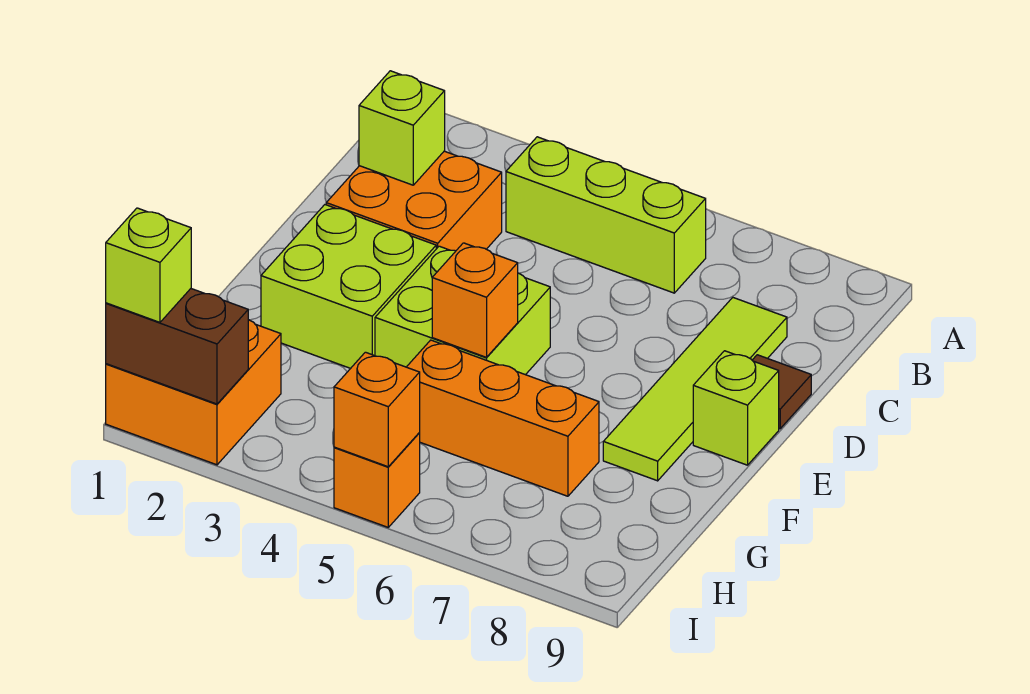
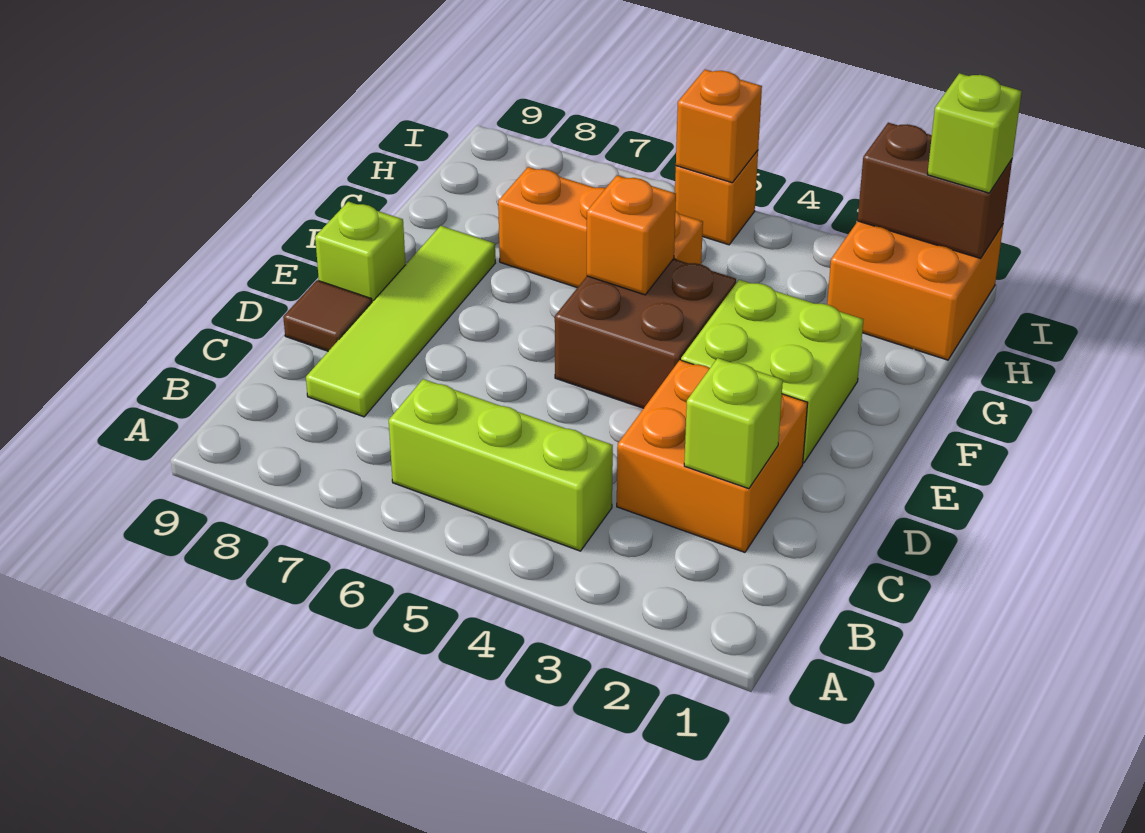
lime 2x2 brick [375,246,550,375] -> brown 2x2 brick [555,259,736,408]

